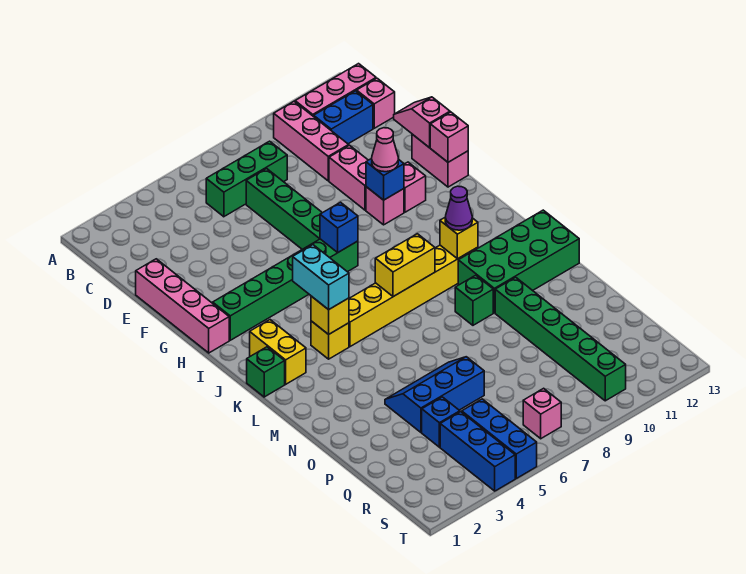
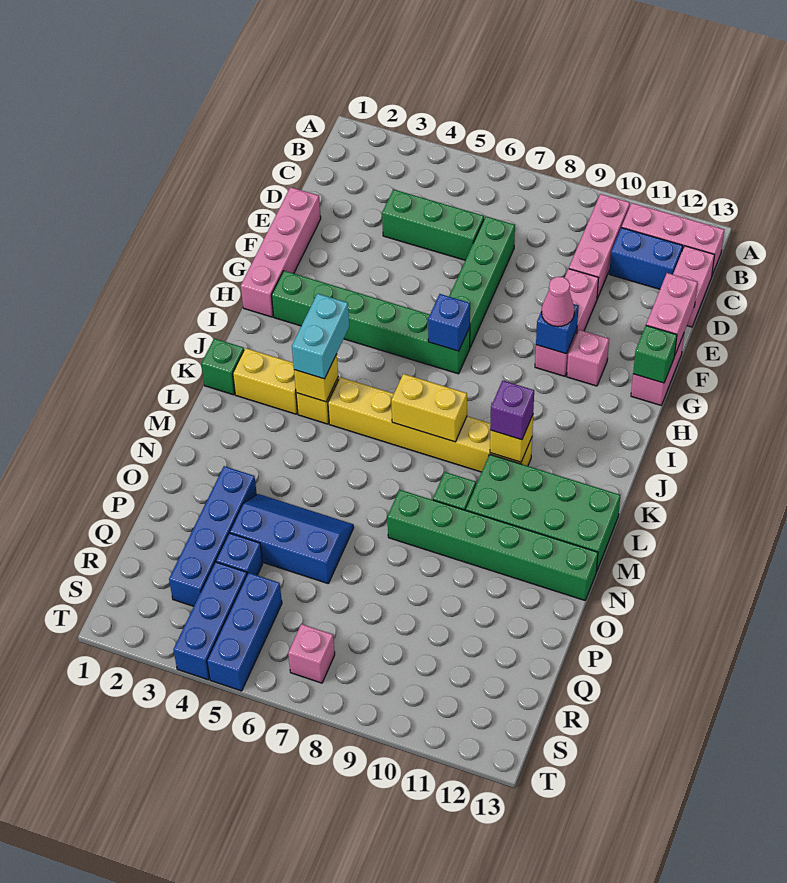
green 1x3 brick [206,141,287,217] -> green 1x3 brick moved to [382,189,484,260]
pink 1x1 brick [357,78,395,128] -> pink 1x2 brick [673,246,715,327]
pink 1x2 slope [394,97,450,148] -> pink 1x2 brick [646,273,698,356]
pink 1x1 brick [430,112,468,162] -> green 1x1 brick [633,326,677,383]
yellow 1x2 brick [250,320,306,384] -> yellow 1x2 brick turned to [233,348,298,414]
purple 1x1 cone [445,186,472,230] -> purple 1x1 brick [490,381,534,440]
green 1x6 brick [495,277,626,401] -> green 1x6 brick turned to [387,490,598,600]
none -> blue 1x4 brick [169,466,257,606]

